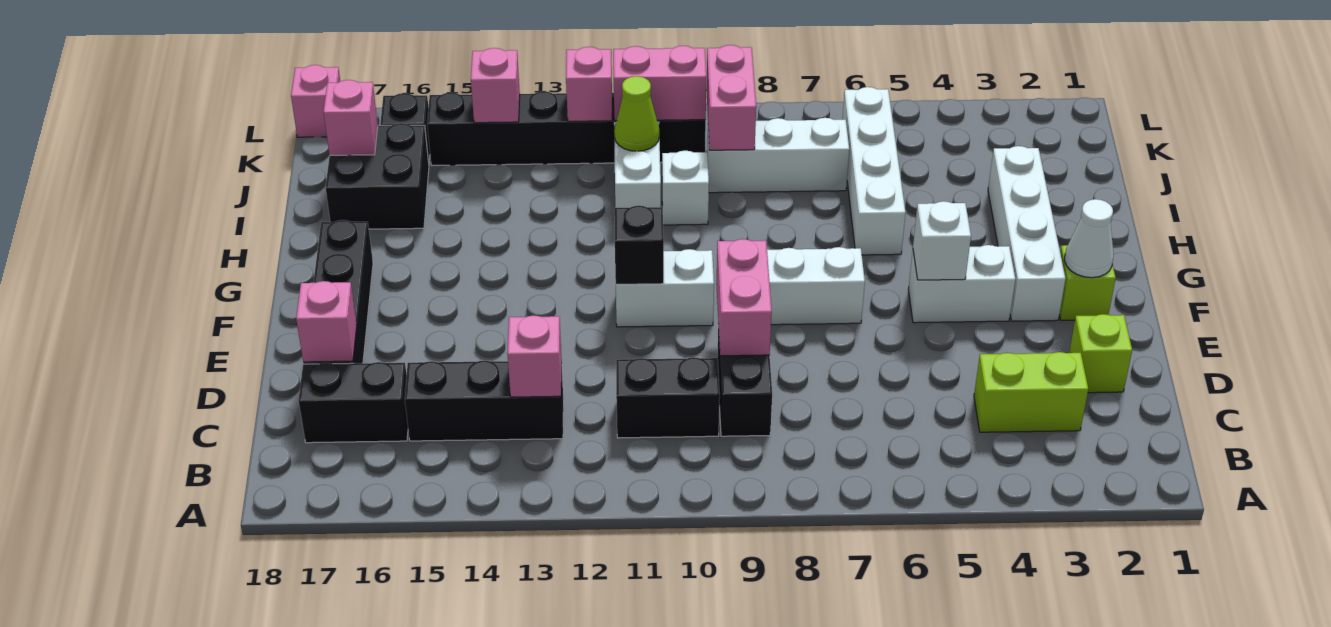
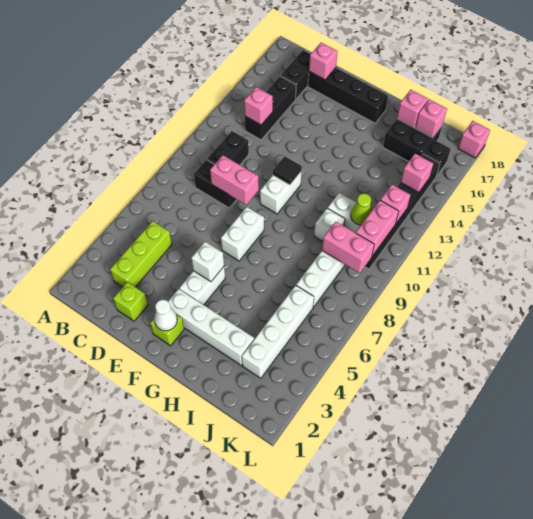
lime 1x2 brick [974,352,1088,432] -> lime 1x3 brick [110,221,172,287]
black 1x1 brick [614,206,664,284] -> black 1x1 tile [273,156,302,185]
white 1x4 brick [842,87,906,255] -> white 1x4 brick turned to [242,285,314,378]
none -> pink 1x1 brick [397,90,428,127]

